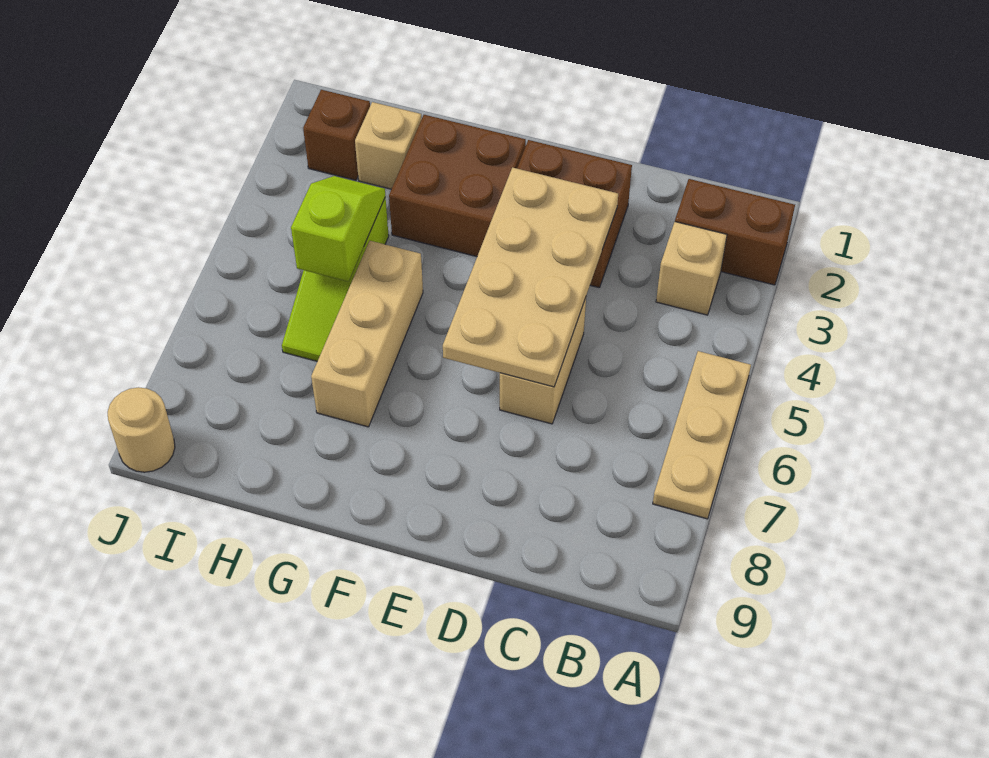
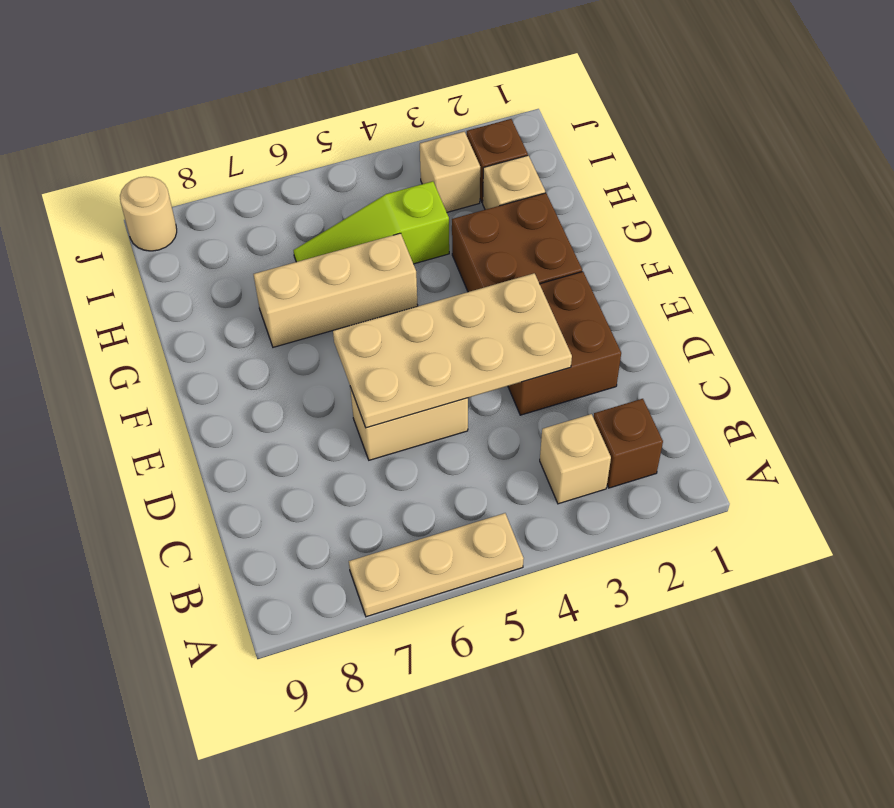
brown 1x2 brick [675,179,795,285] -> brown 1x1 brick [593,399,663,488]
lime 1x2 slope [291,176,385,282] -> none
none -> tan 1x1 brick [420,132,480,212]

